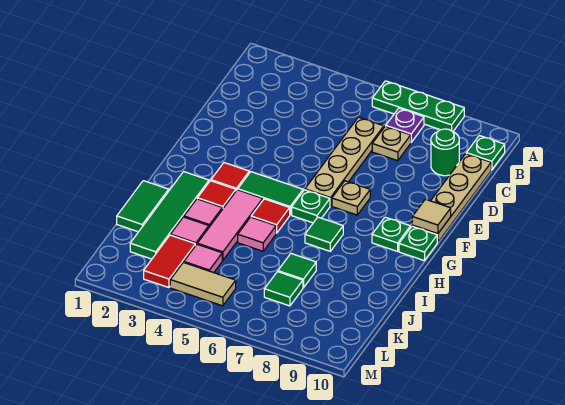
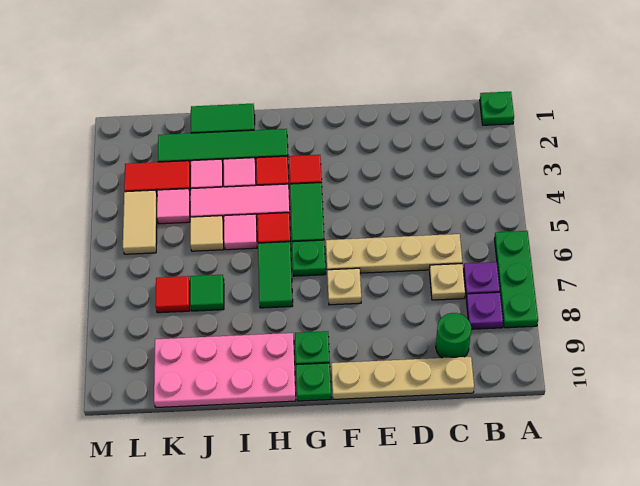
none -> purple 1x1 plate [466,292,503,329]
green 1x1 plate [466,136,505,170] -> green 1x1 plate moved to [480,92,514,125]
tan 1x1 tile [412,199,451,234] -> tan 1x1 tile moved to [190,216,224,251]
green 1x1 tile [305,217,343,251] -> green 1x2 tile [258,242,293,308]
none -> pink 2x4 plate [154,333,296,408]
green 1x1 tile [264,272,303,306] -> red 1x1 tile [155,276,190,313]

